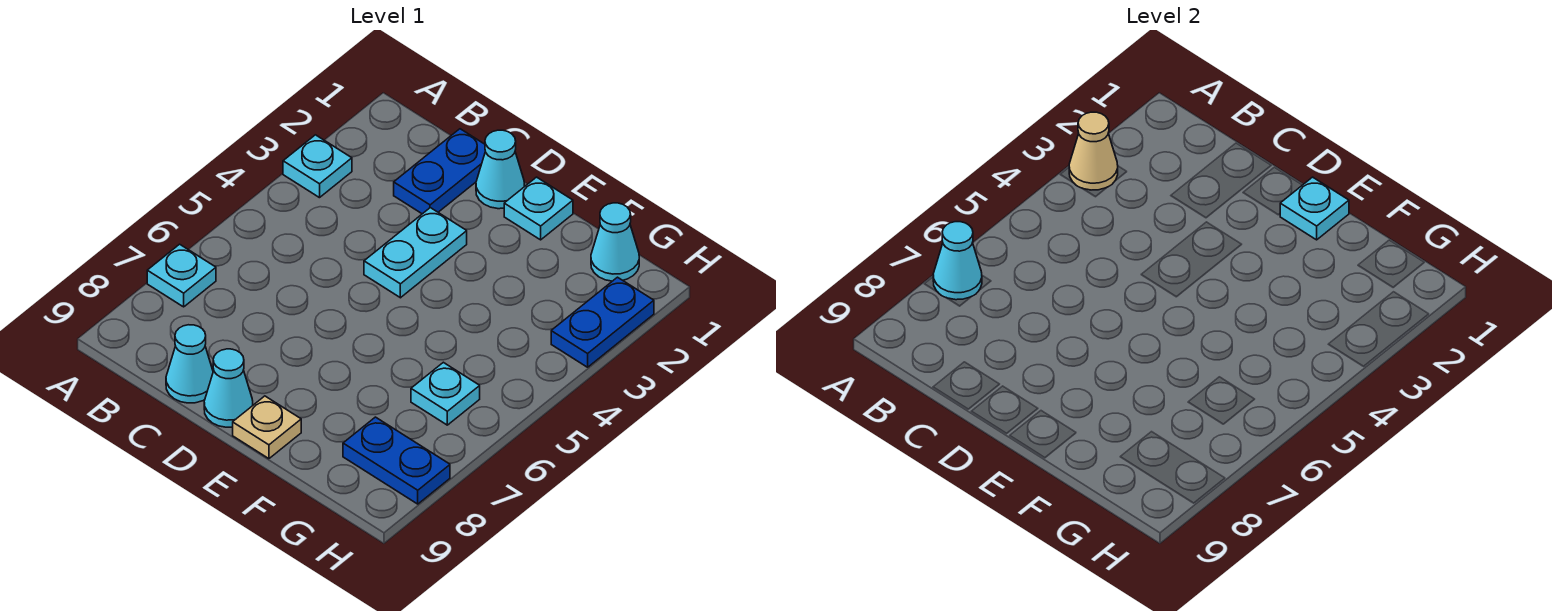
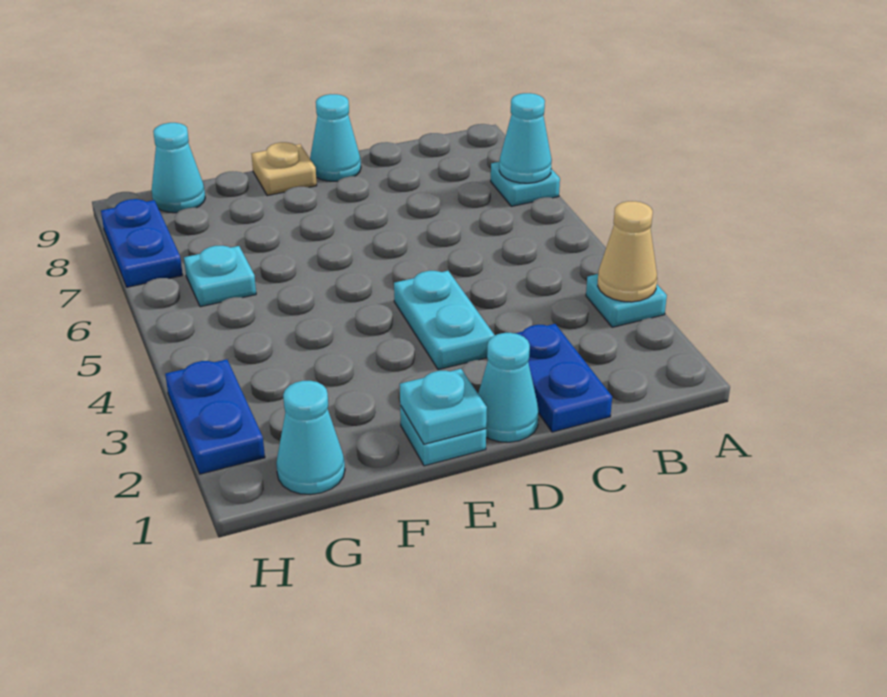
cyan 1x1 cone [166,325,213,403] -> cyan 1x1 cone moved to [152,123,205,213]
blue 1x2 plate [343,417,450,504] -> blue 1x2 plate turned to [101,199,183,287]

